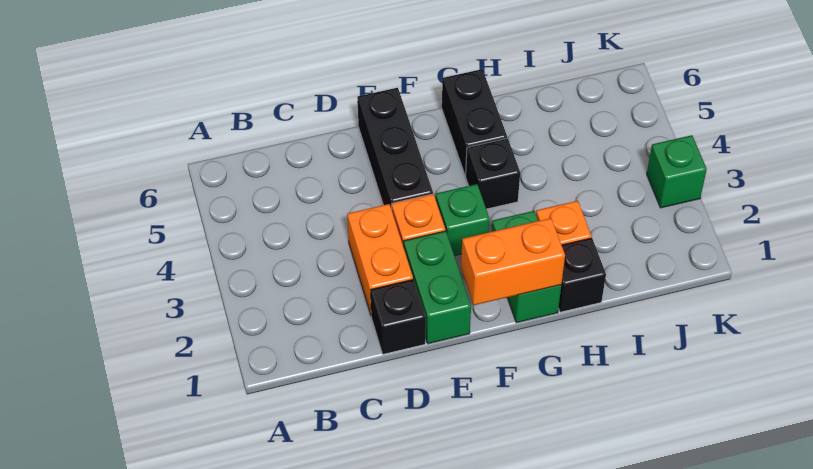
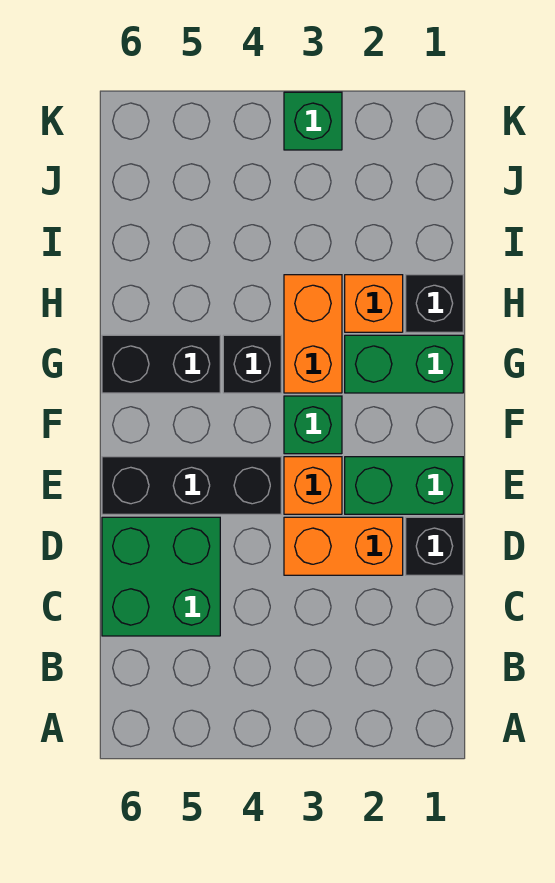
none -> green 2x2 brick [102,517,220,636]
orange 1x2 brick [461,218,565,305] -> orange 1x2 brick moved to [284,275,342,393]

